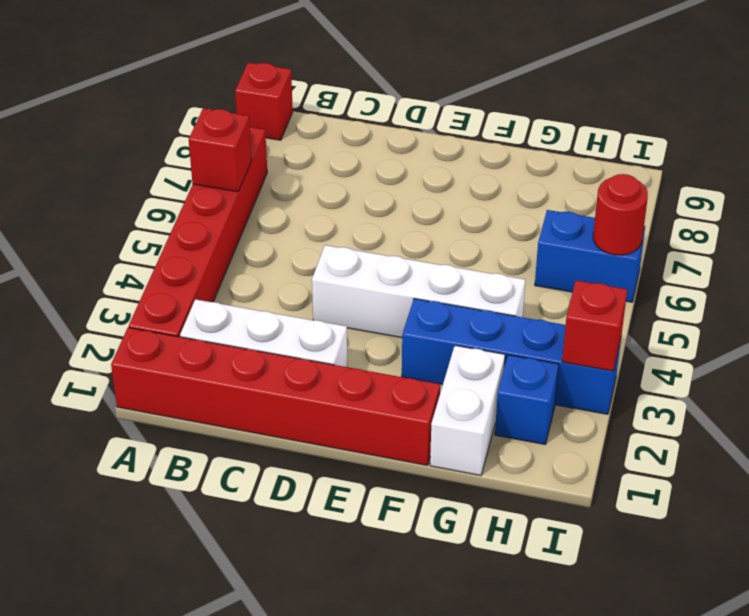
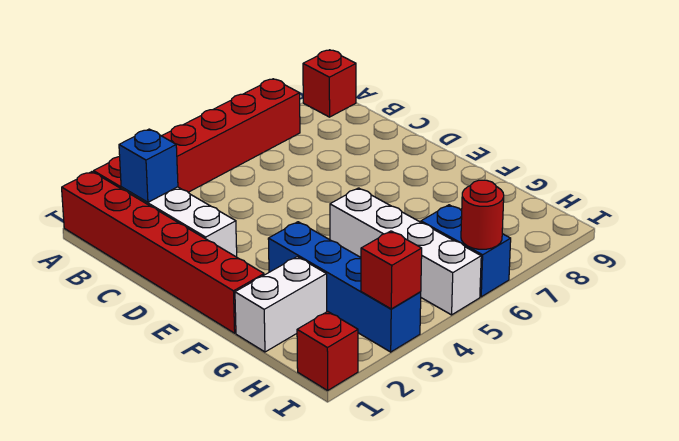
red 1x1 brick [189,108,252,192] -> red 1x1 brick moved to [297,311,358,390]
white 1x4 brick [312,245,525,338] -> white 1x4 brick moved to [330,188,481,315]
blue 1x1 brick [495,355,559,444] -> blue 1x1 brick moved to [119,129,178,202]

